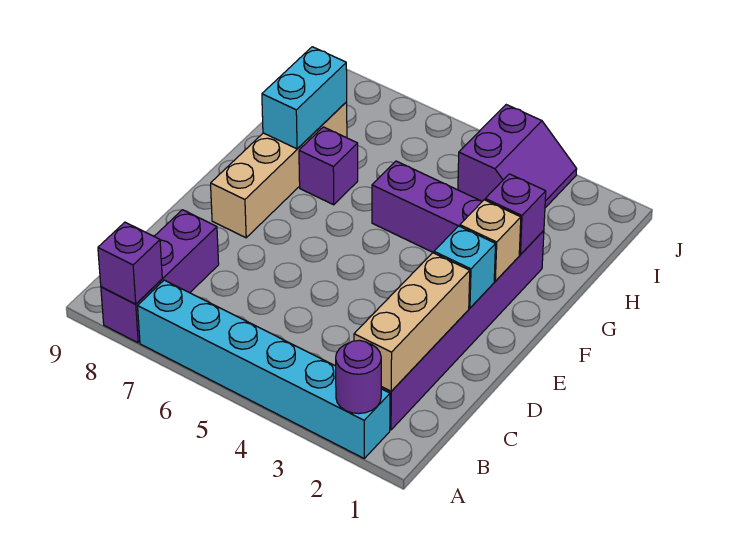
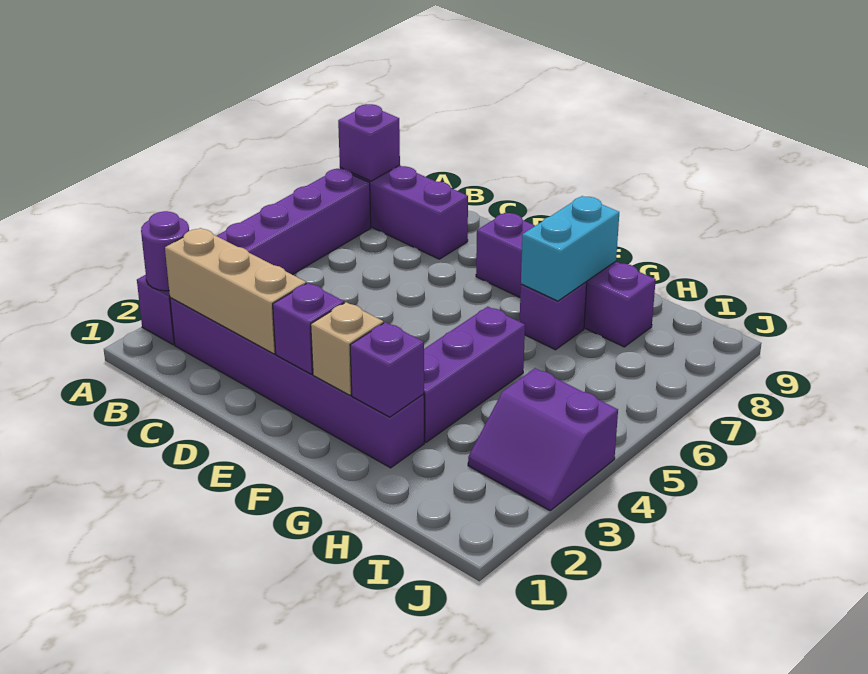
cyan 1x6 brick [138,280,390,458] -> purple 1x6 brick [137,169,371,345]
cyan 1x1 brick [434,226,495,308] -> purple 1x1 brick [273,283,344,374]
tan 1x4 brick [211,102,347,238] -> purple 1x4 brick [476,212,656,347]
cyan 1x2 brick [262,47,347,149] -> cyan 1x2 brick turned to [521,196,619,301]

